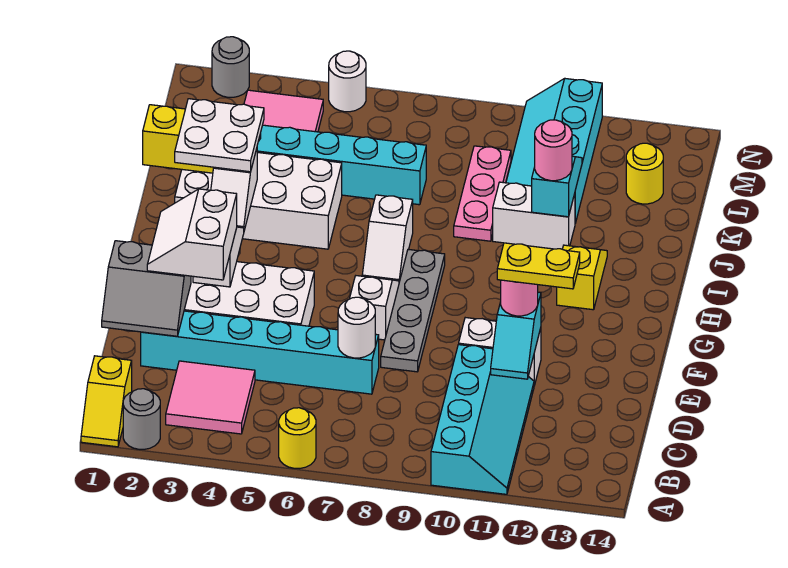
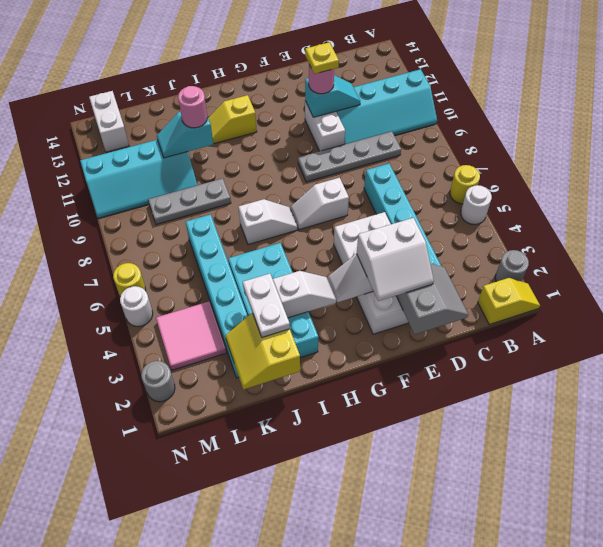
cyan 2x4 slope [431,345,534,494] -> cyan 2x4 slope turned to [336,69,437,144]
pink 2x2 tile [166,361,255,434] -> none
white 1x1 round brick [338,297,375,358] -> white 1x1 round brick moved to [461,185,492,225]
grey 1x4 plate [381,249,445,372] -> grey 1x4 plate moved to [298,131,401,182]
yellow 1x2 plate [497,243,580,289] -> yellow 1x1 plate [305,42,339,74]
white 2x4 brick [175,152,342,249] -> cyan 2x4 brick [228,243,318,358]
white 2x2 plate [175,99,264,172] -> white 1x2 plate [243,274,290,337]
pink 1x3 plate [454,146,511,241] -> grey 1x3 plate [148,178,231,225]
white 1x2 brick [493,182,575,249] -> white 1x2 brick moved to [89,91,129,152]
yellow 1x1 round brick [626,143,663,204] -> yellow 1x1 round brick moved to [113,263,146,296]

